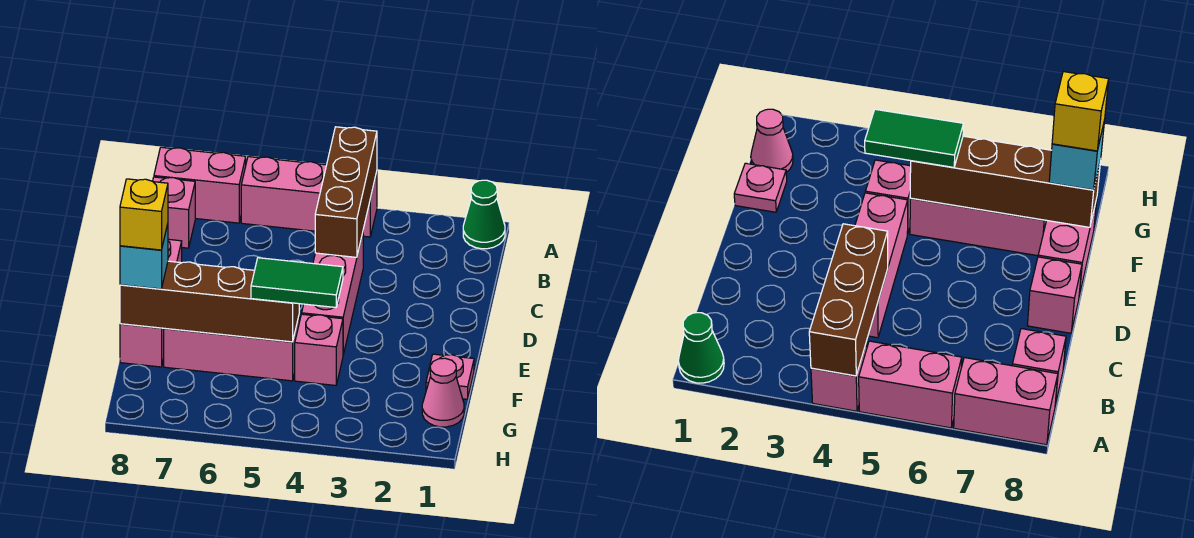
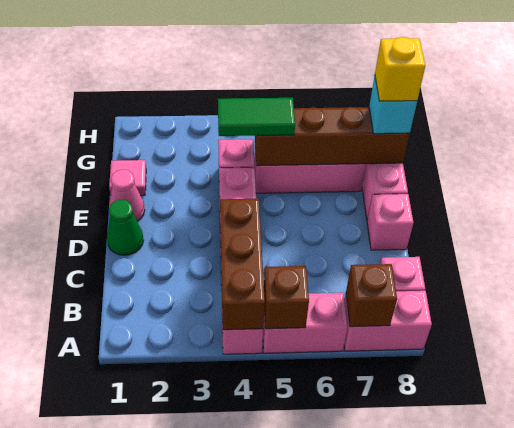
green 1x1 cone [463,180,505,249] -> green 1x1 cone moved to [107,200,144,255]
none -> brown 1x1 brick [264,266,309,329]
none -> brown 1x1 brick [346,264,397,327]
pink 1x1 plate [426,354,474,399] -> pink 1x1 tile [109,160,146,195]
pink 1x1 cone [422,358,464,427] -> pink 1x1 cone moved to [109,170,145,222]

